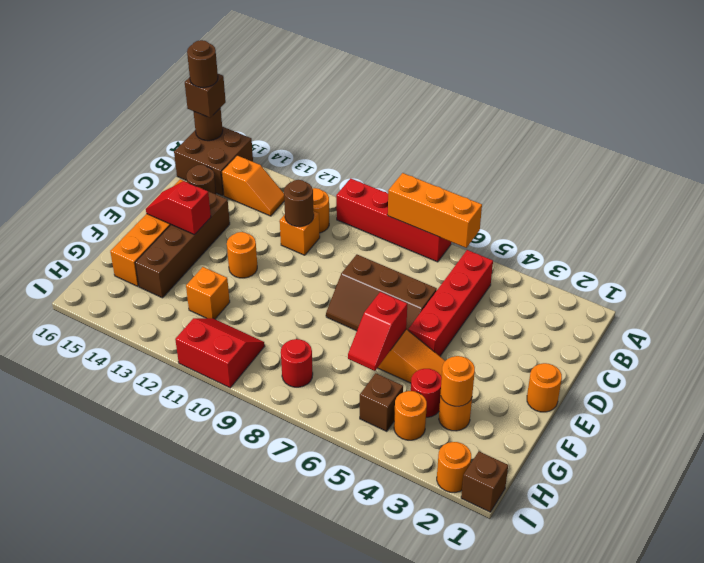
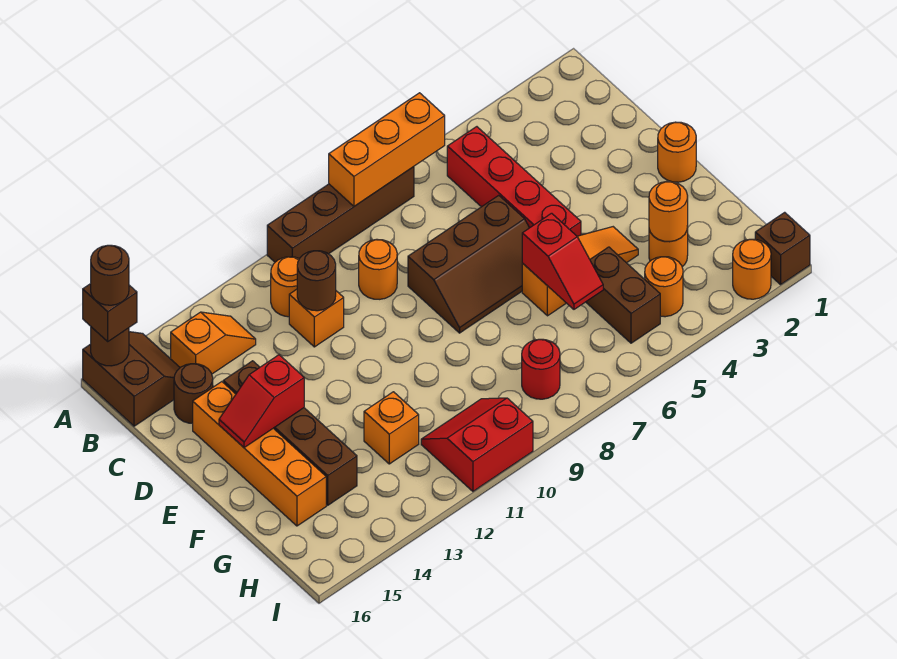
red 1x4 brick [336,178,451,262] -> brown 1x4 brick [267,167,414,262]
brown 2x2 brick [174,127,253,196] -> brown 2x2 slope [83,332,180,426]
orange 1x1 round brick [227,232,257,278] -> orange 1x1 round brick moved to [359,239,397,299]
red 1x1 round brick [411,369,442,417] -> none
brown 1x1 brick [360,373,403,431] -> brown 1x2 brick [586,247,660,343]

